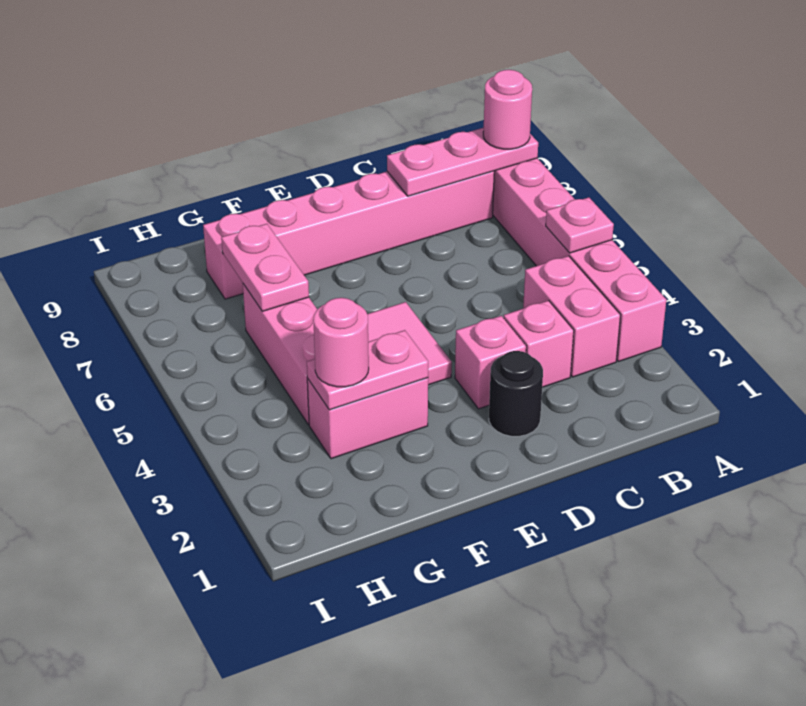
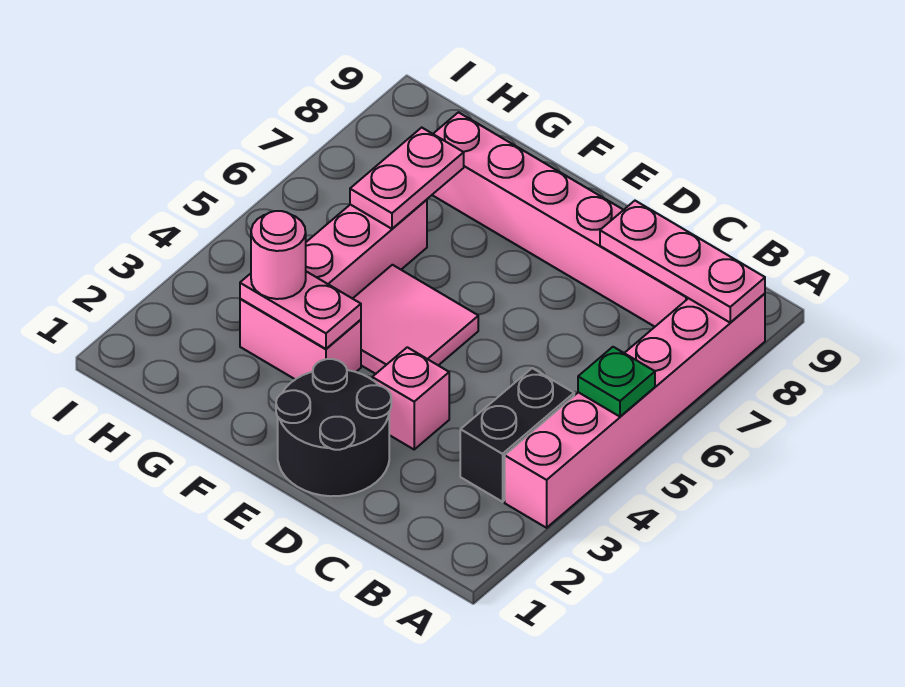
pink 1x1 plate [546,197,614,253] -> green 1x1 plate [578,347,655,417]
pink 1x1 round brick [483,70,532,149] -> none
pink 1x2 brick [523,256,620,377] -> black 1x2 brick [460,368,574,502]
pink 1x1 brick [504,301,574,387] -> none
black 1x1 round brick [489,351,543,436] -> black 2x2 round brick [276,359,391,496]

